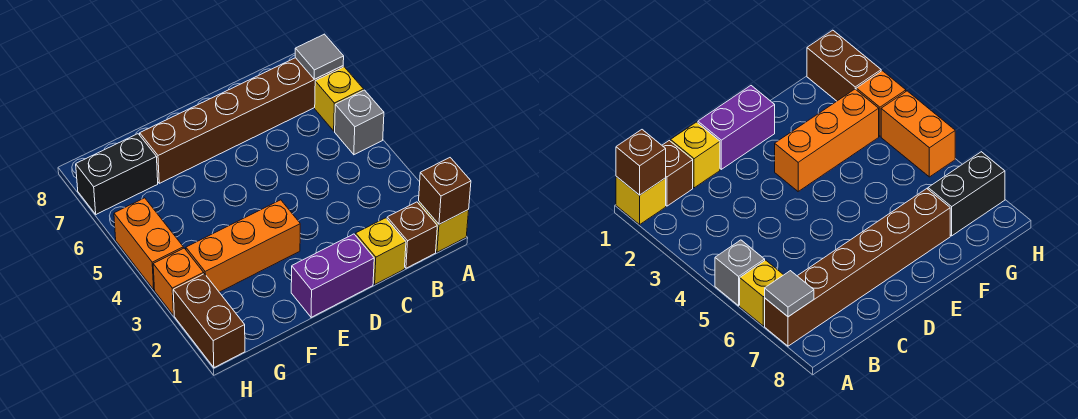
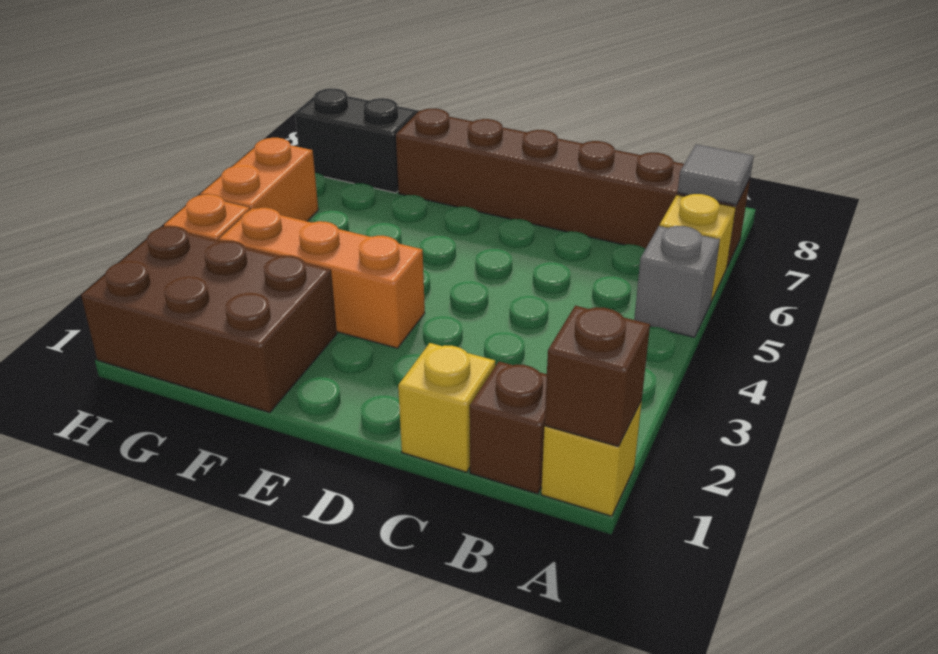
purple 1x2 brick [291,234,374,317] -> none
brown 1x2 brick [173,274,245,368] -> brown 2x3 brick [81,226,337,413]

